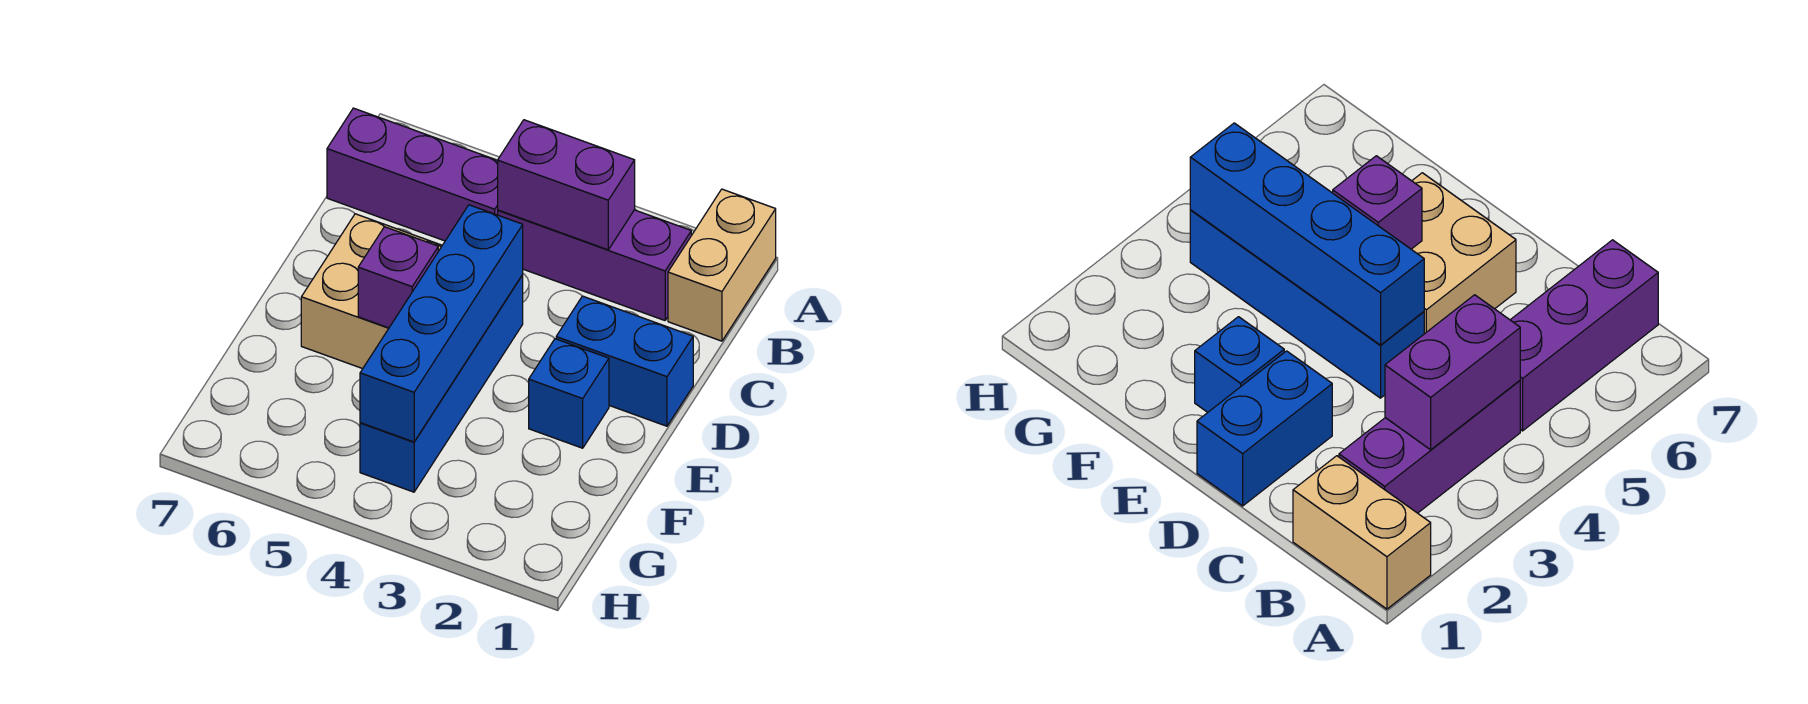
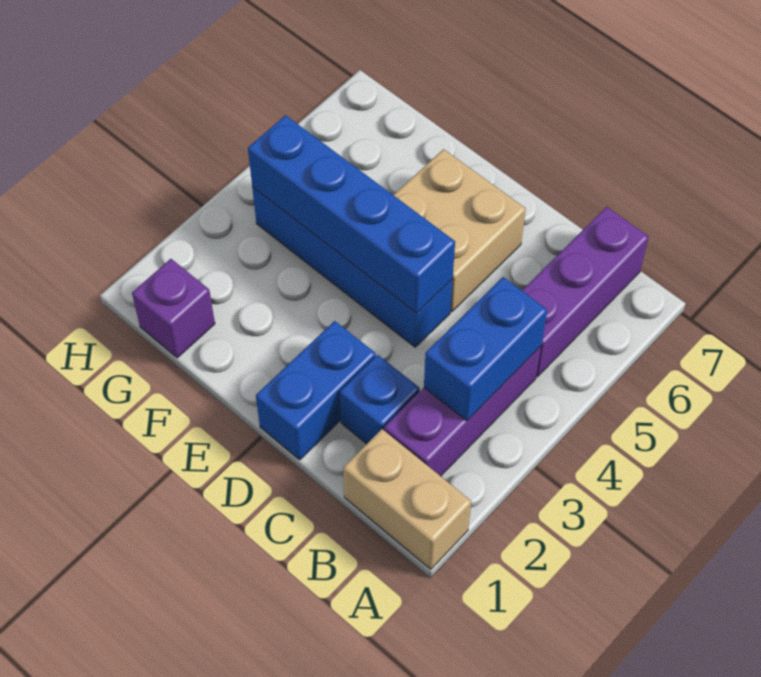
purple 1x2 brick [498,120,635,250] -> blue 1x2 brick [424,277,547,421]
blue 1x1 brick [529,339,609,448] -> blue 1x1 brick moved to [340,355,420,444]
purple 1x1 brick [358,227,438,328] -> purple 1x1 brick moved to [132,259,215,358]

